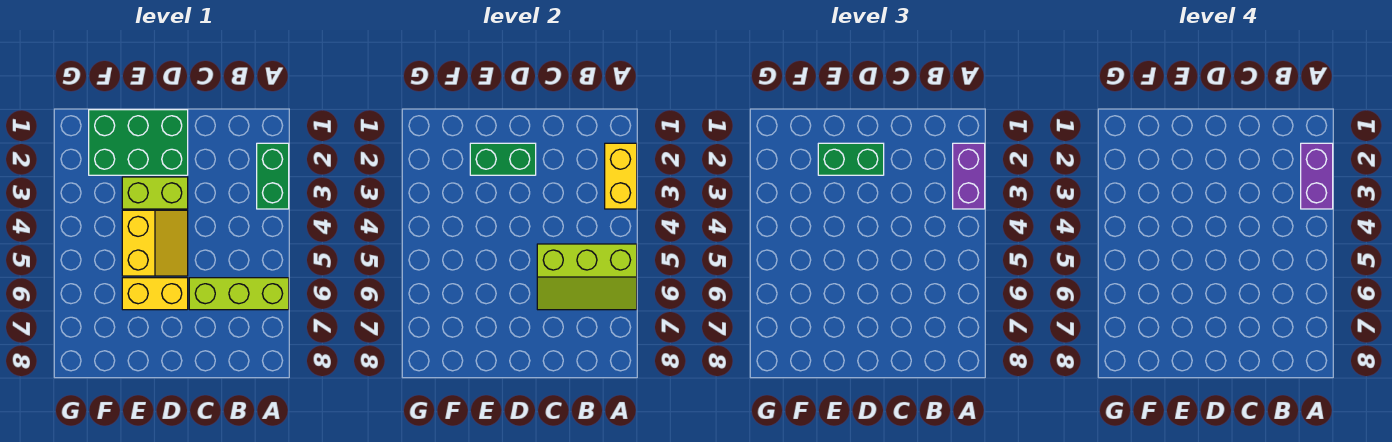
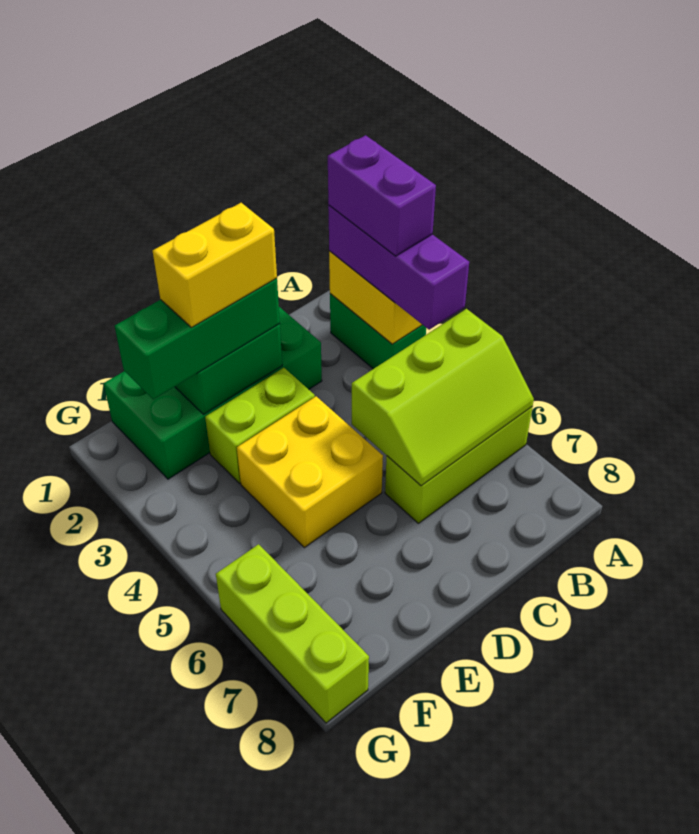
purple 1x2 brick [953,143,985,209] -> purple 1x3 brick [328,205,469,330]
green 2x3 brick [89,110,188,175] -> green 2x4 brick [104,307,322,479]
green 1x2 brick [818,143,884,175] -> green 1x3 brick [115,278,280,399]
yellow 2x2 slope [122,210,188,276] -> yellow 2x2 brick [237,396,383,548]
yellow 1x2 brick [122,278,188,310] -> yellow 1x2 brick moved to [153,203,277,327]
none -> lime 1x3 brick [216,544,369,723]

